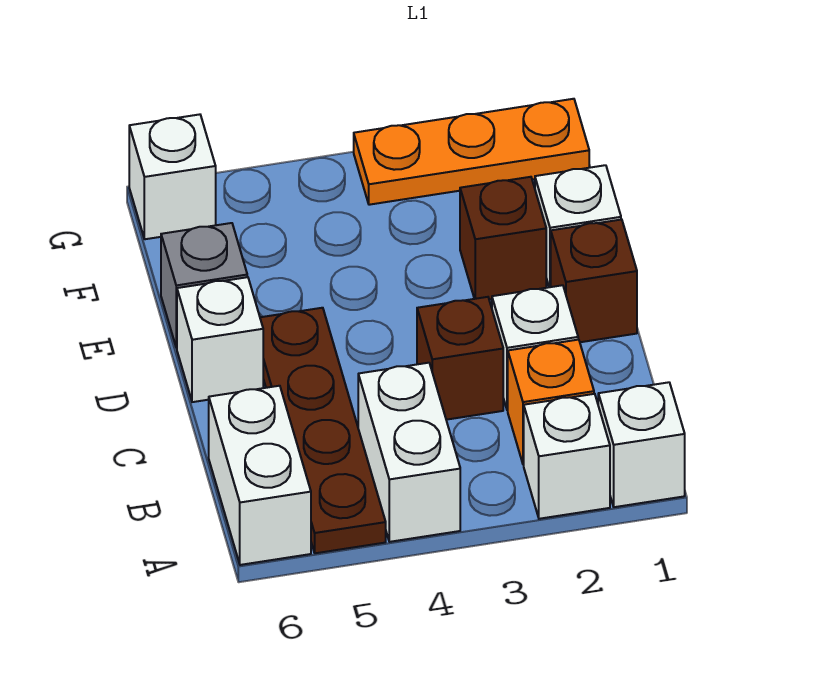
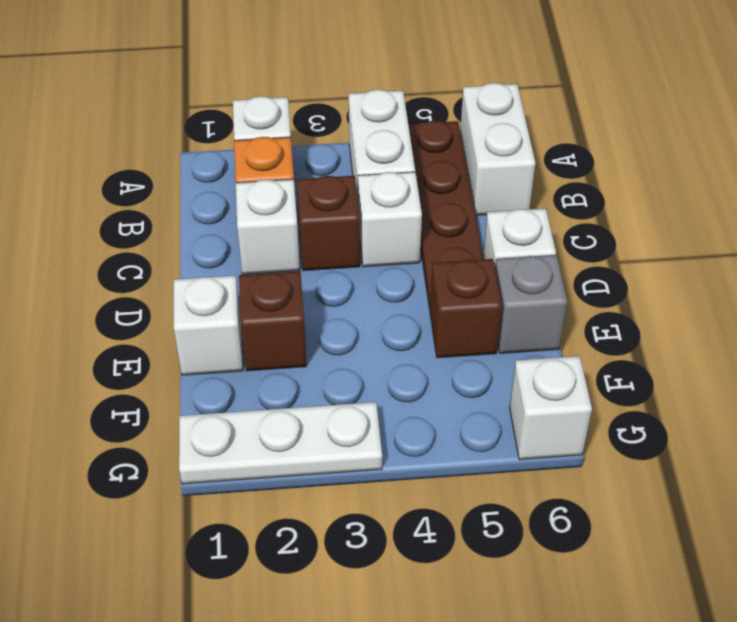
white 1x1 brick [598,382,685,507] -> white 1x1 brick moved to [358,172,422,267]
brown 1x1 brick [551,219,637,342] -> brown 1x1 brick moved to [430,259,502,358]
orange 1x3 plate [354,99,589,205] -> white 1x3 plate [179,402,382,484]

